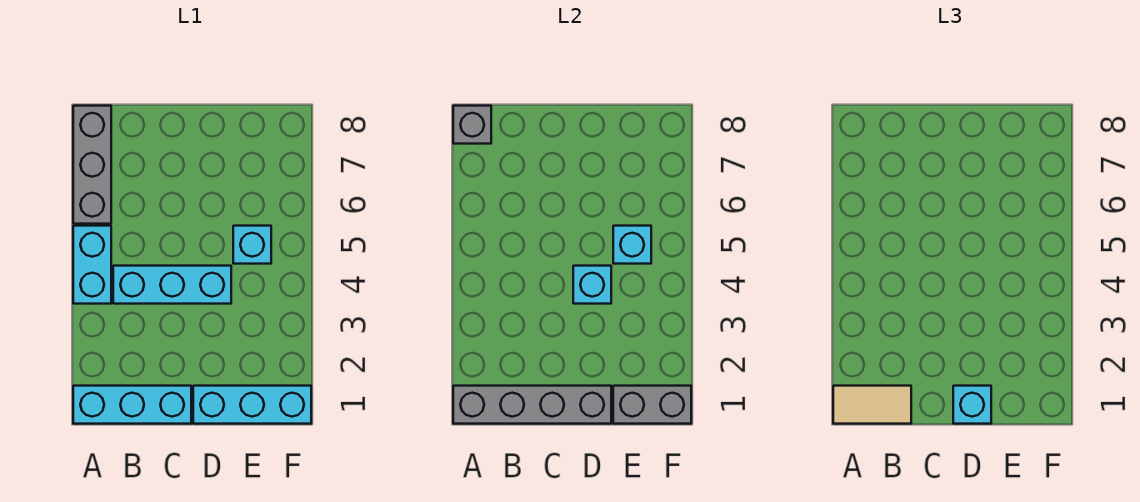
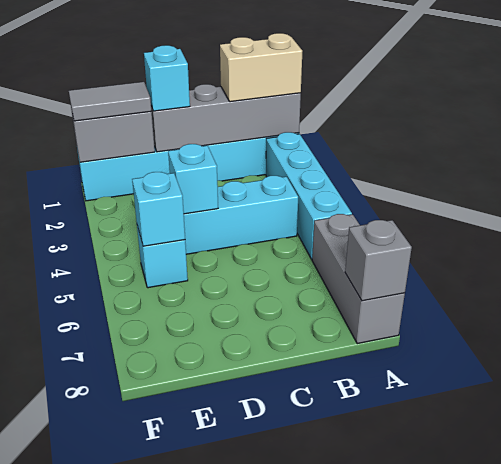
tan 1x2 tile [833,386,911,424] -> tan 1x2 brick [220,33,302,102]
cyan 1x2 brick [73,226,111,304] -> cyan 1x4 brick [266,132,352,259]
none -> grey 1x2 tile [69,82,151,121]

